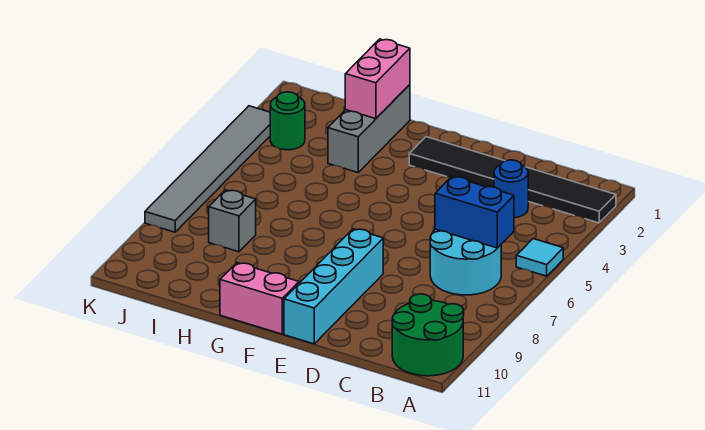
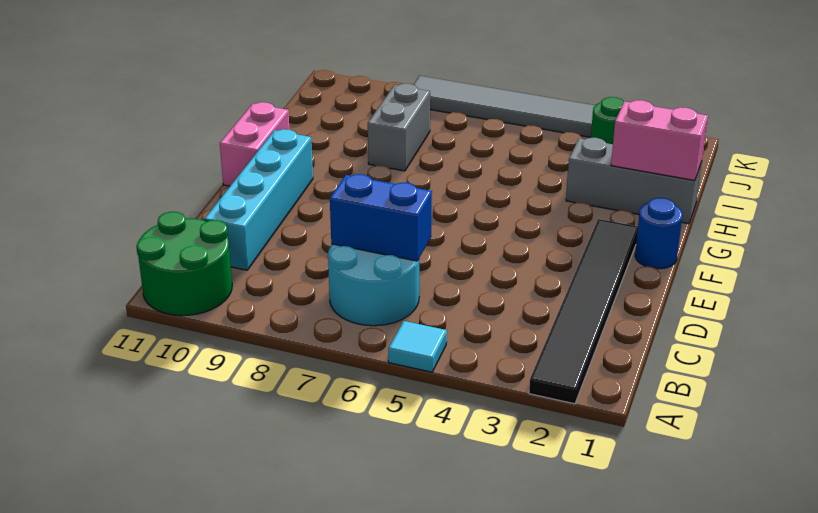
blue 1x2 brick [435,177,514,248] -> blue 1x2 brick turned to [330,174,432,261]
blue 1x1 round brick [494,160,528,218] -> blue 1x1 round brick moved to [635,198,683,269]
cyan 1x4 brick [284,229,383,344] -> cyan 1x4 brick turned to [204,129,313,270]
grey 1x1 brick [209,190,256,252] -> grey 1x2 brick [368,84,430,171]

